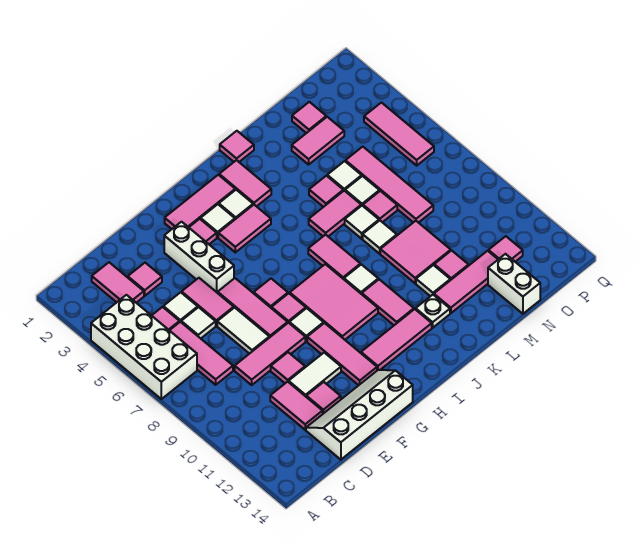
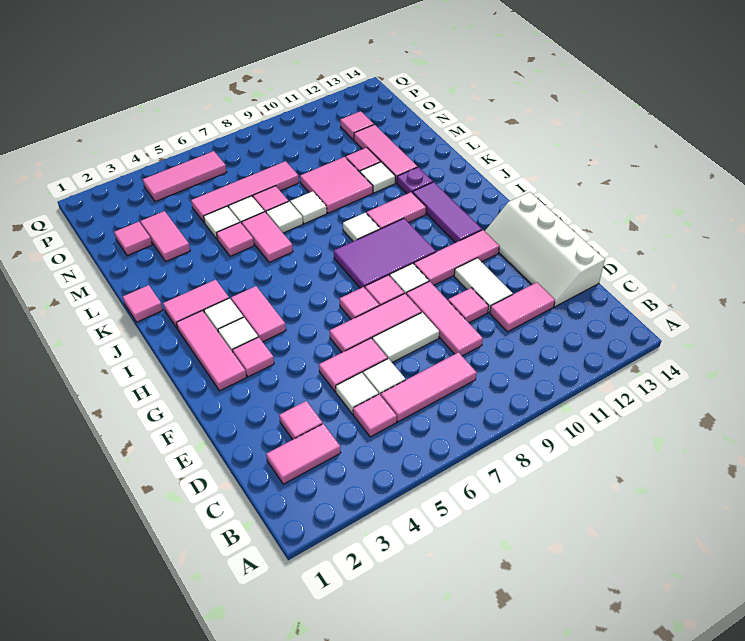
white 2x4 brick [91,295,197,399] -> none
pink 1x1 tile [306,382,341,414] -> none
white 1x3 brick [164,222,234,293] -> none
pink 2x3 tile [290,264,378,340] -> purple 2x3 tile [334,218,436,288]
pink 1x3 tile [361,309,432,370] -> purple 1x3 tile [412,182,482,243]
pink 1x2 tile [308,235,360,279] -> none
white 1x1 plate [416,295,450,328] -> purple 1x1 plate [397,167,433,194]
white 1x2 brick [488,254,540,314] -> none

